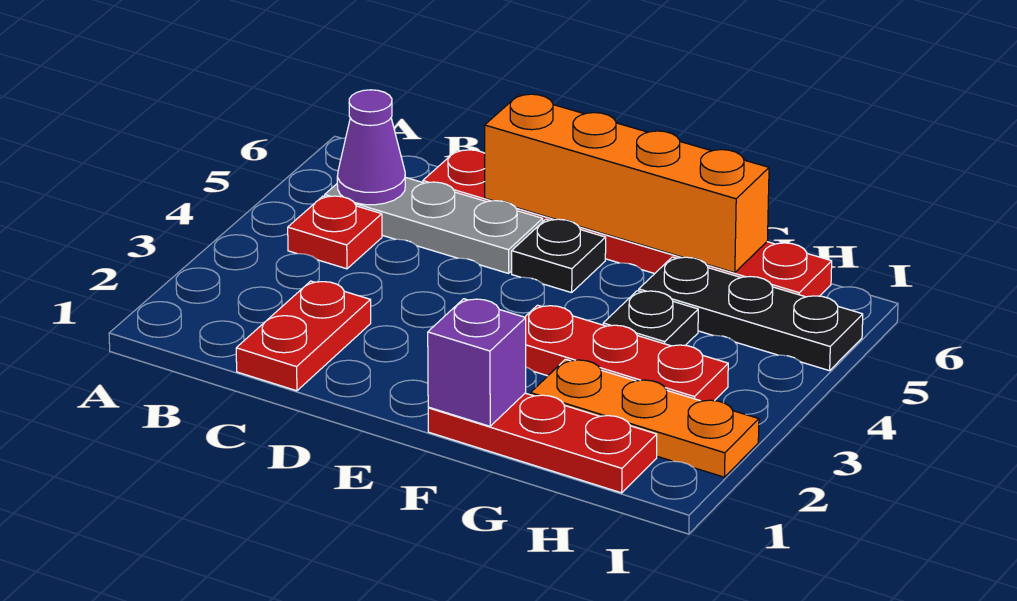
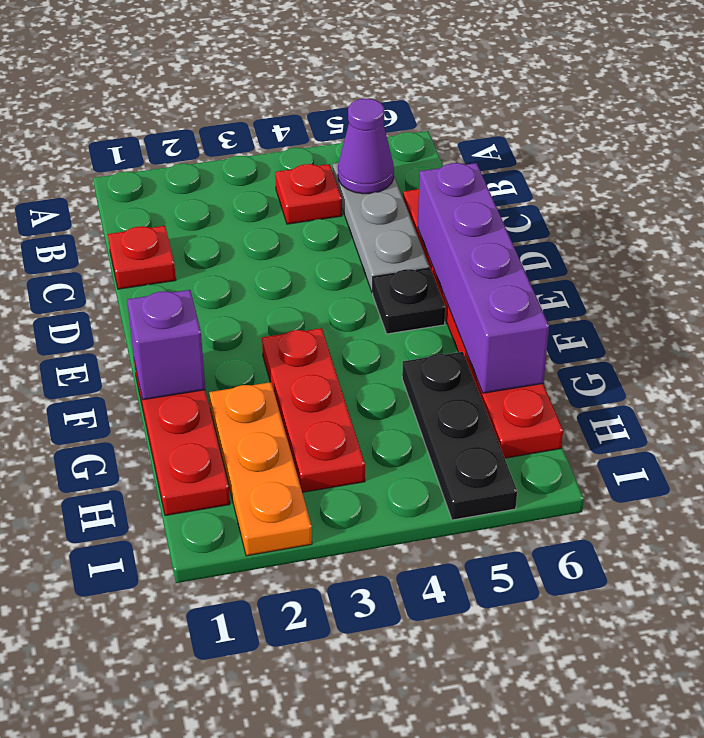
red 1x2 plate [236,281,371,391] -> red 1x1 plate [108,226,176,289]
orange 1x4 brick [485,94,769,273] -> purple 1x4 brick [418,163,549,393]
black 1x1 plate [603,291,698,346] -> none

